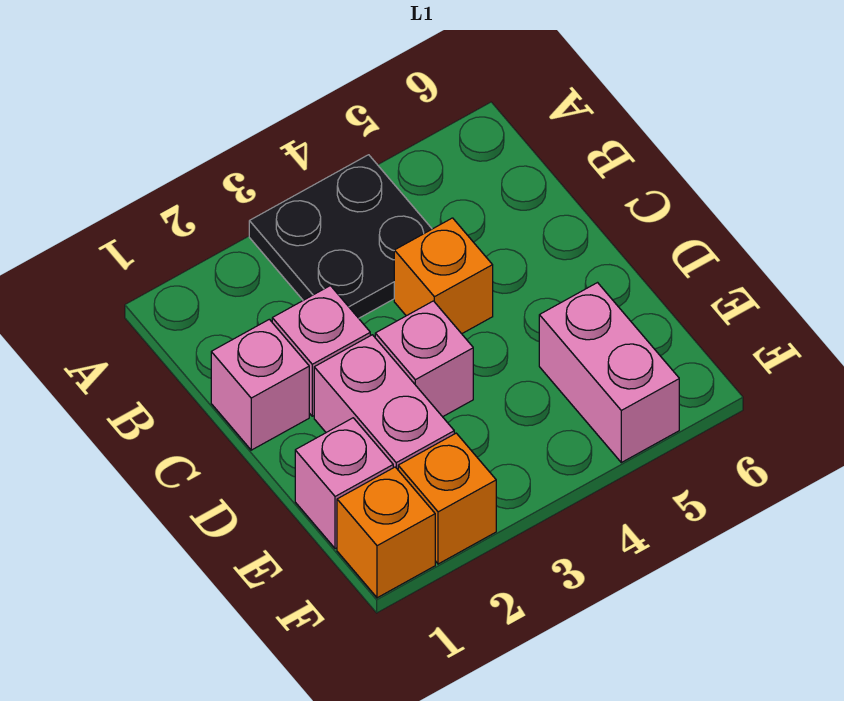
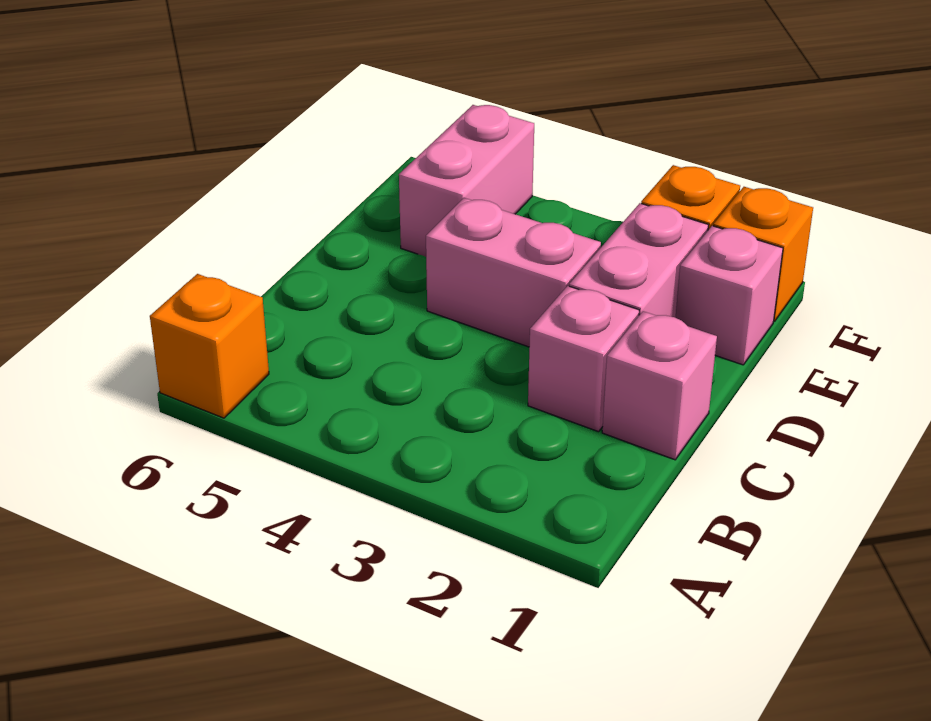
black 2x2 plate [249,155,432,318] -> none
orange 1x1 brick [394,218,493,334] -> orange 1x1 brick moved to [150,274,269,418]
pink 1x1 brick [375,301,473,417] -> pink 1x2 brick [426,198,601,347]

